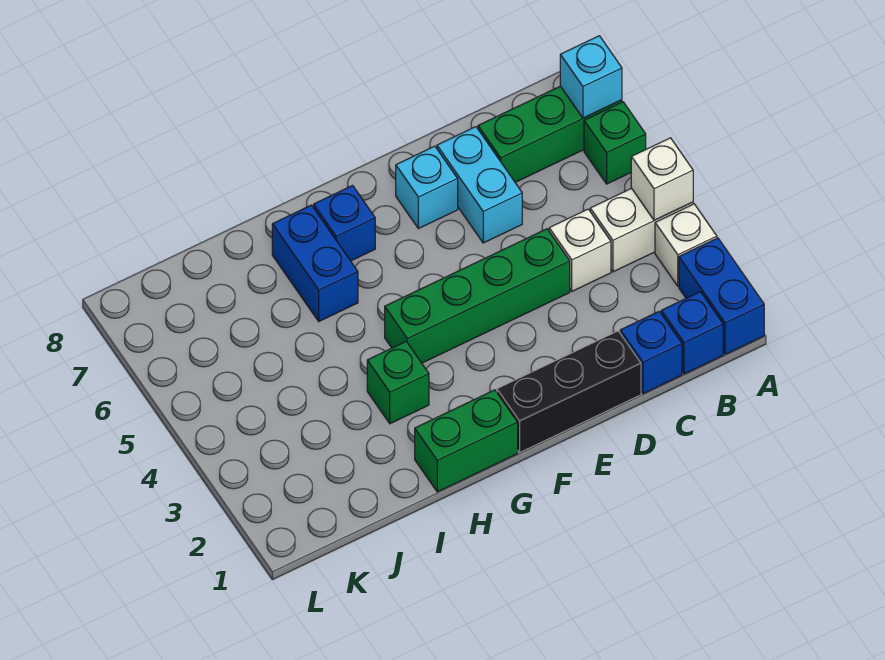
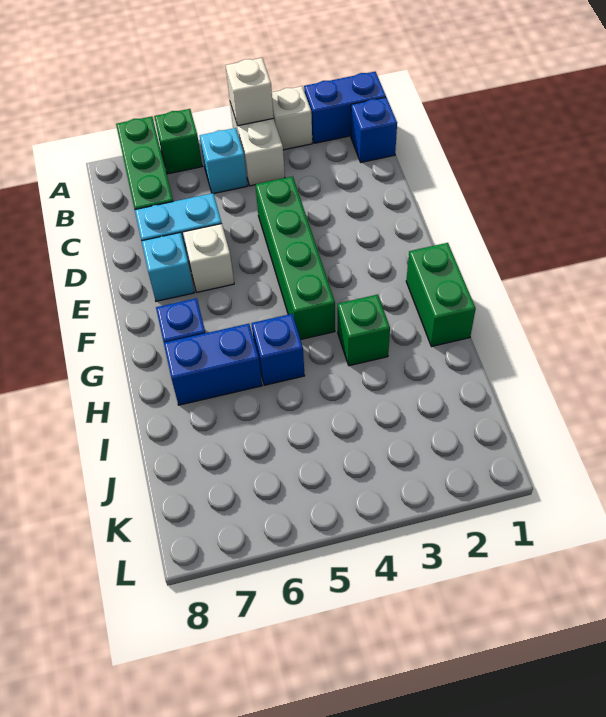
cyan 1x1 brick [560,36,622,118] -> cyan 1x1 brick moved to [200,128,248,193]
blue 1x1 brick [620,311,682,394] -> blue 1x1 brick moved to [251,314,305,385]
white 1x1 brick [549,209,611,291] -> white 1x1 brick moved to [183,224,234,292]
black 1x3 brick [497,331,641,452] -> none

